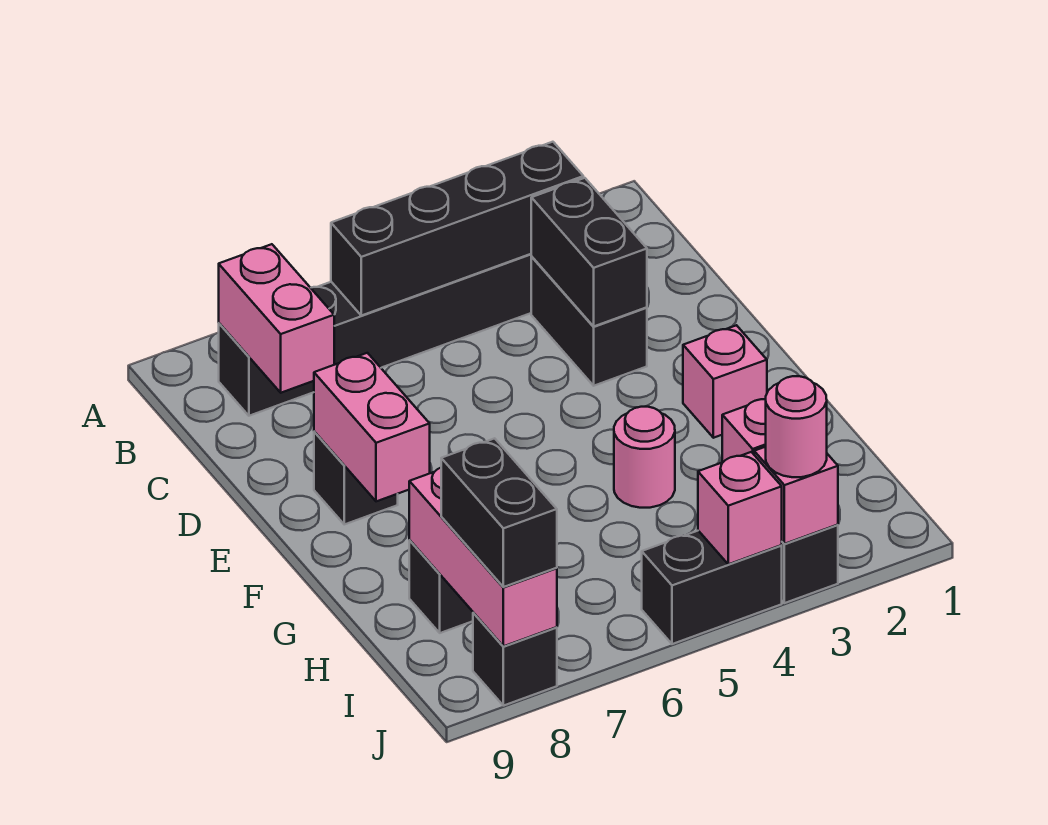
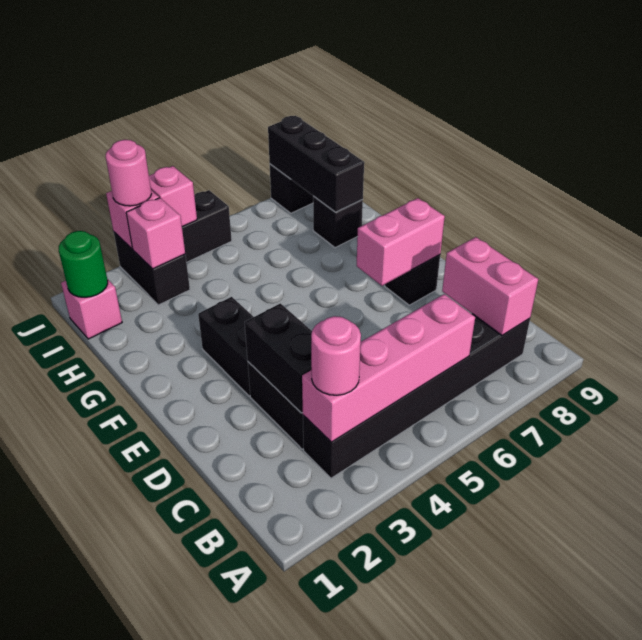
black 1x4 brick [331,142,583,316] -> pink 1x4 brick [302,294,475,442]
pink 1x2 brick [314,353,430,501] -> pink 1x2 brick turned to [357,198,445,286]
pink 1x1 brick [683,325,767,438] -> pink 1x1 brick moved to [61,279,122,339]
pink 1x1 round brick [614,407,675,508] -> pink 1x1 round brick moved to [311,316,361,395]
pink 1x3 brick [409,468,557,646] -> black 1x3 brick [268,116,364,212]
none -> green 1x1 round brick [59,231,108,297]
black 1x2 brick [441,438,557,587] -> black 1x2 brick moved to [198,297,253,396]

